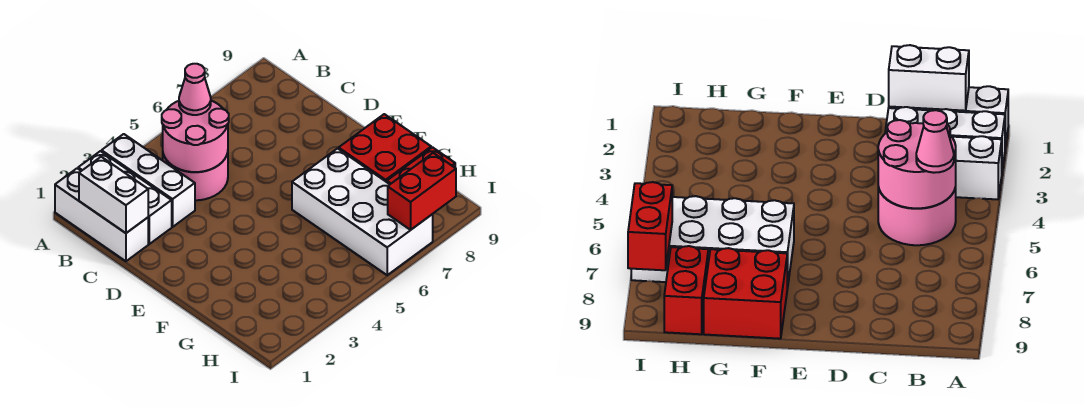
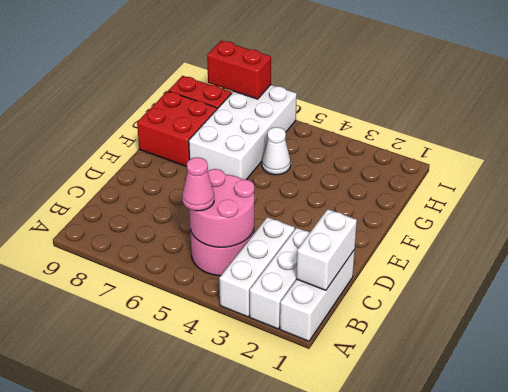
none -> white 1x1 cone [262,127,290,175]

